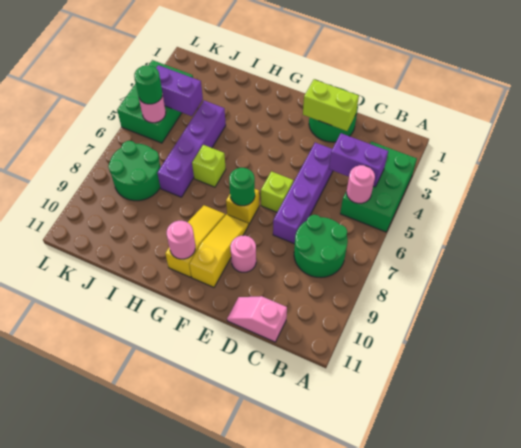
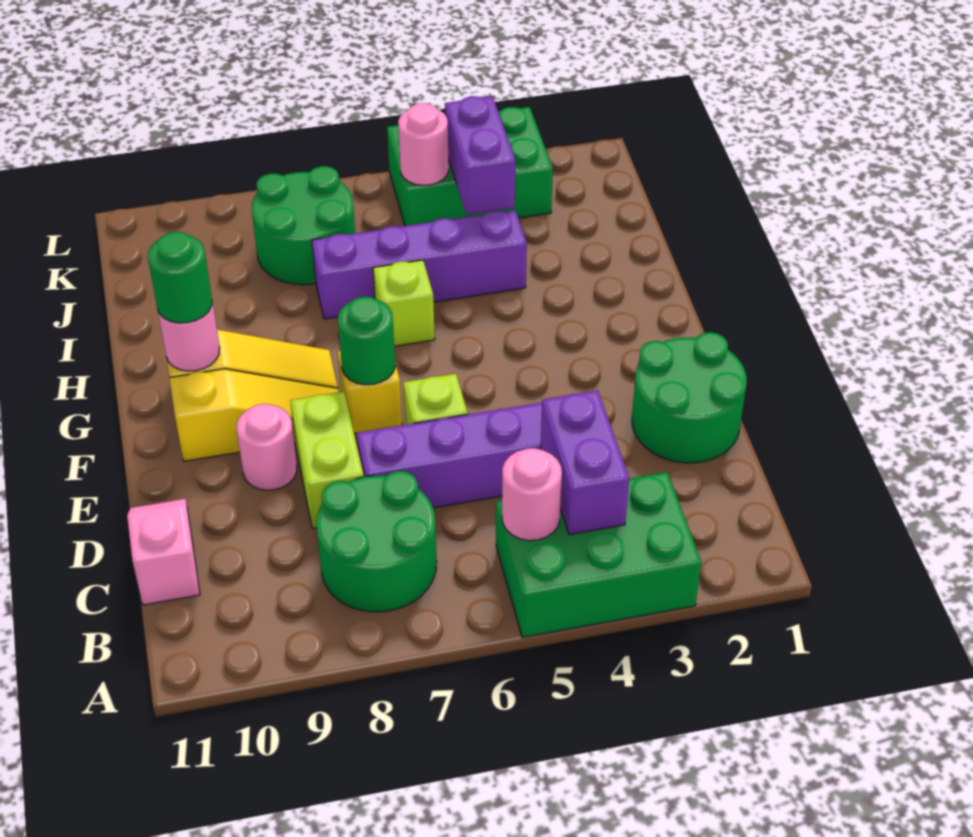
lime 1x2 brick [303,80,359,131] -> lime 1x2 brick moved to [290,392,364,528]
green 1x1 round brick [134,65,162,104] -> green 1x1 round brick moved to [148,232,212,323]

